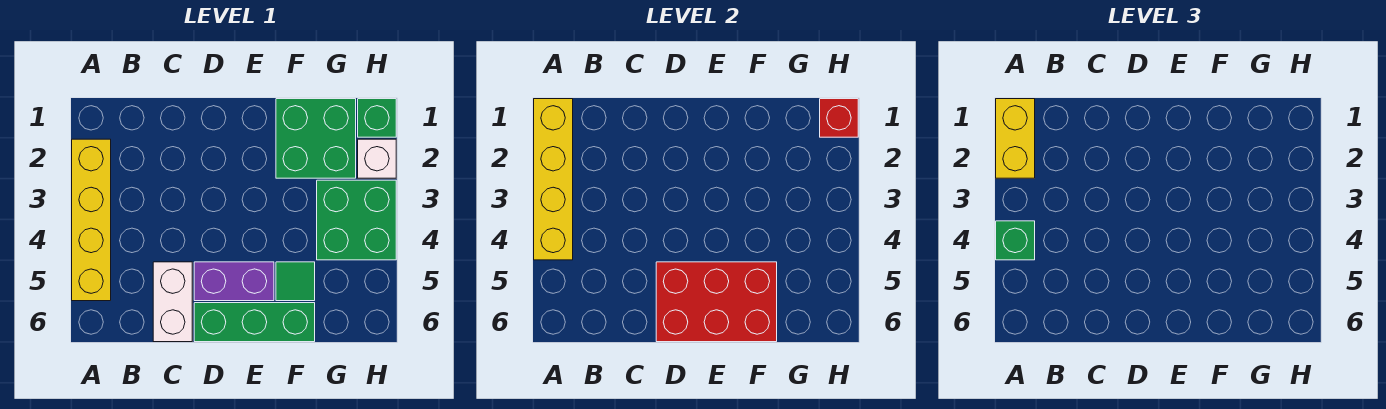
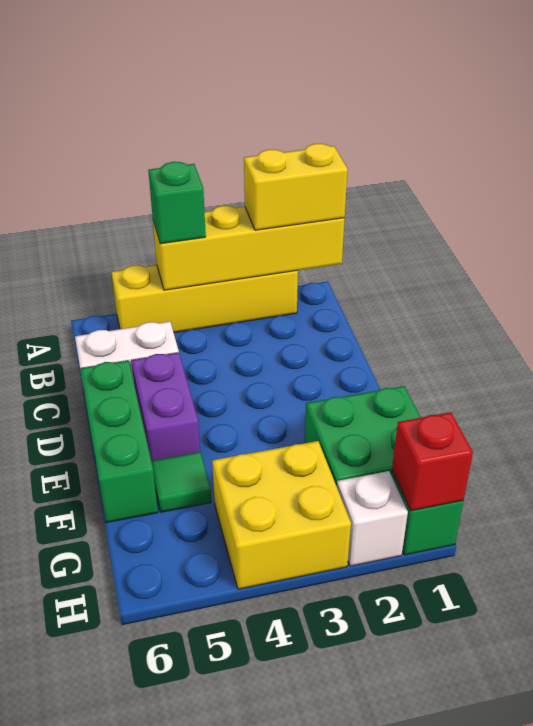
red 2x3 brick [656,262,777,342] -> none
green 2x2 brick [317,180,396,260] -> yellow 2x2 brick [212,441,351,589]

